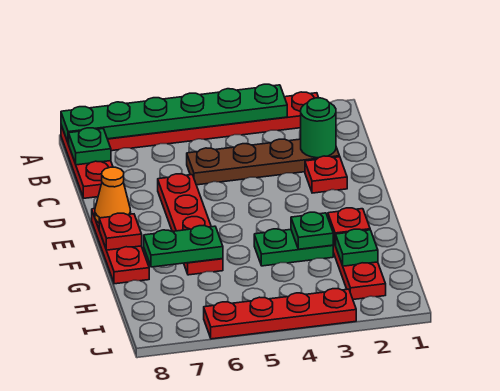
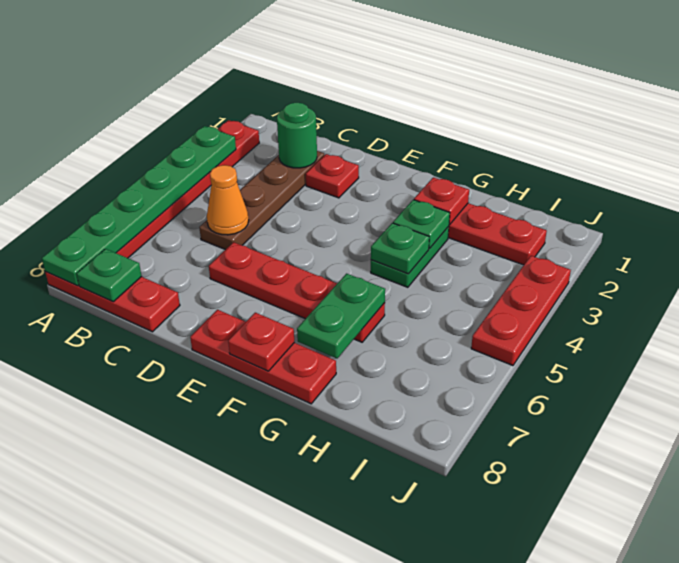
orange 1x1 cone [95,167,131,223] -> orange 1x1 cone moved to [207,165,249,235]
green 1x1 plate [336,229,378,266] -> green 1x1 plate moved to [371,223,429,274]
red 1x4 plate [204,289,356,339] -> red 1x3 plate [471,256,571,366]

